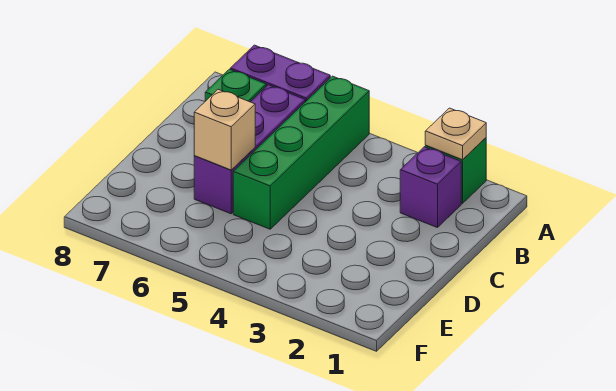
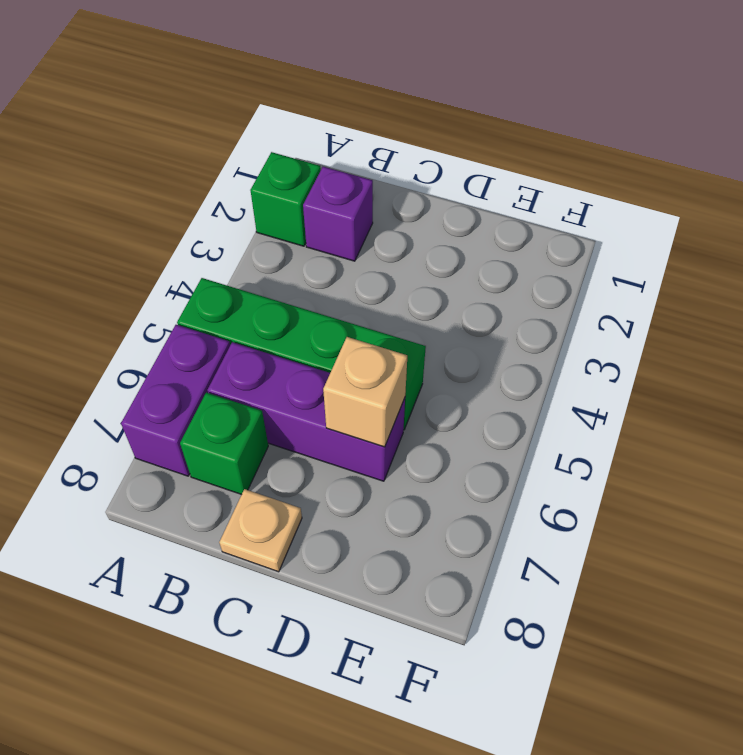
tan 1x1 plate [425,108,486,160] -> tan 1x1 plate moved to [219,489,302,572]

